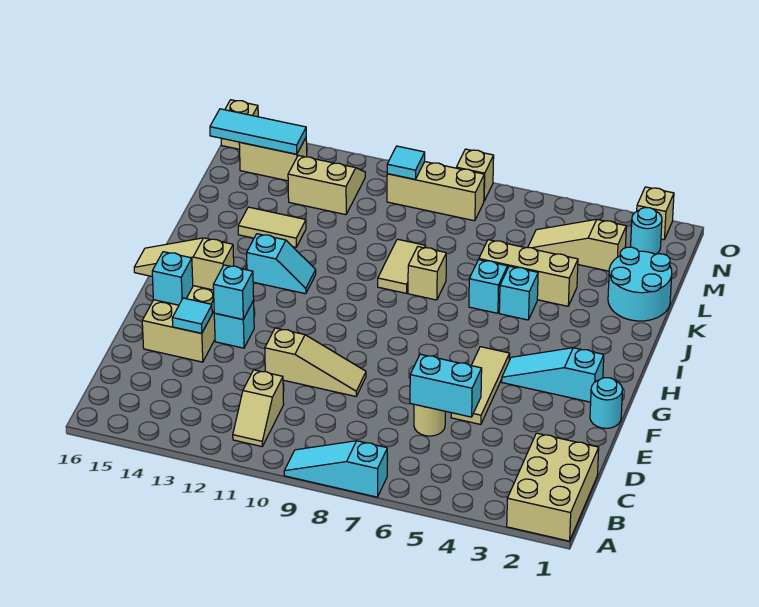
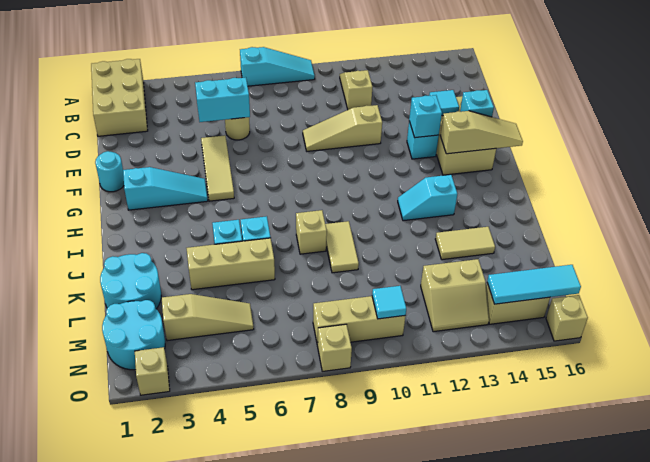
cyan 1x1 round brick [631,208,662,254] -> cyan 2x2 round brick [102,300,165,370]

